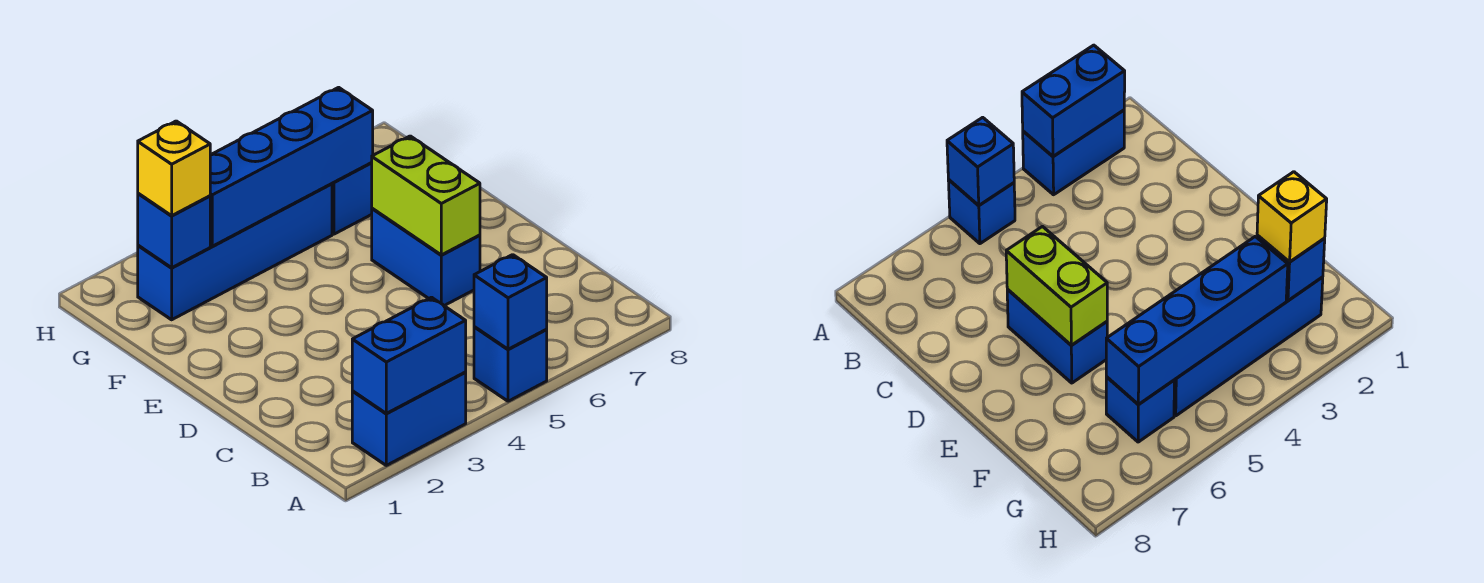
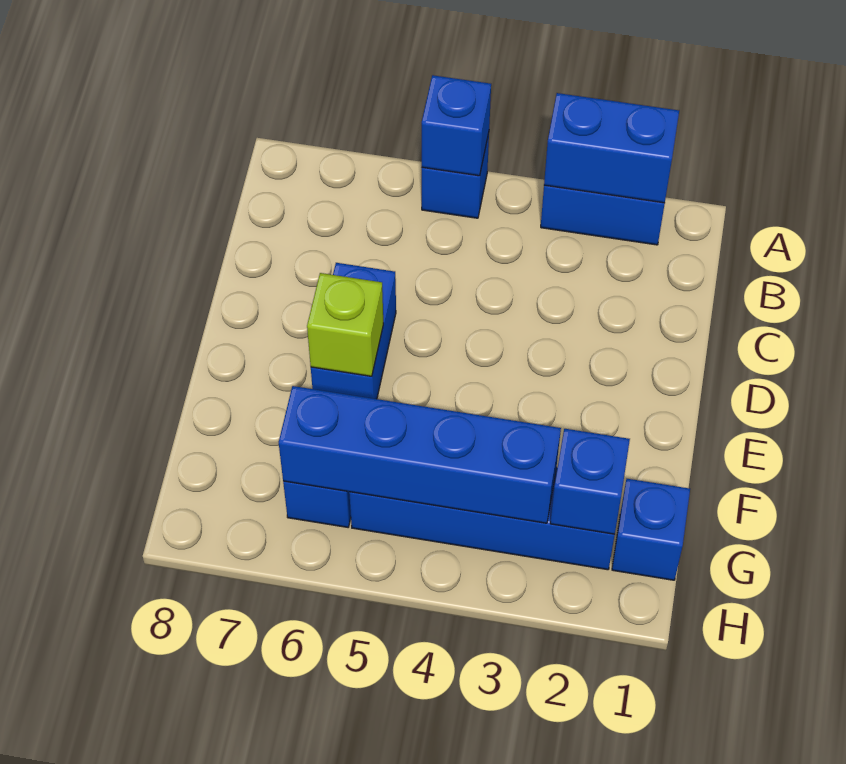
lime 1x2 brick [372,136,480,255] -> lime 1x1 brick [307,273,383,376]
none -> blue 1x1 brick [612,479,690,580]
yellow 1x1 brick [138,121,210,216] -> none

